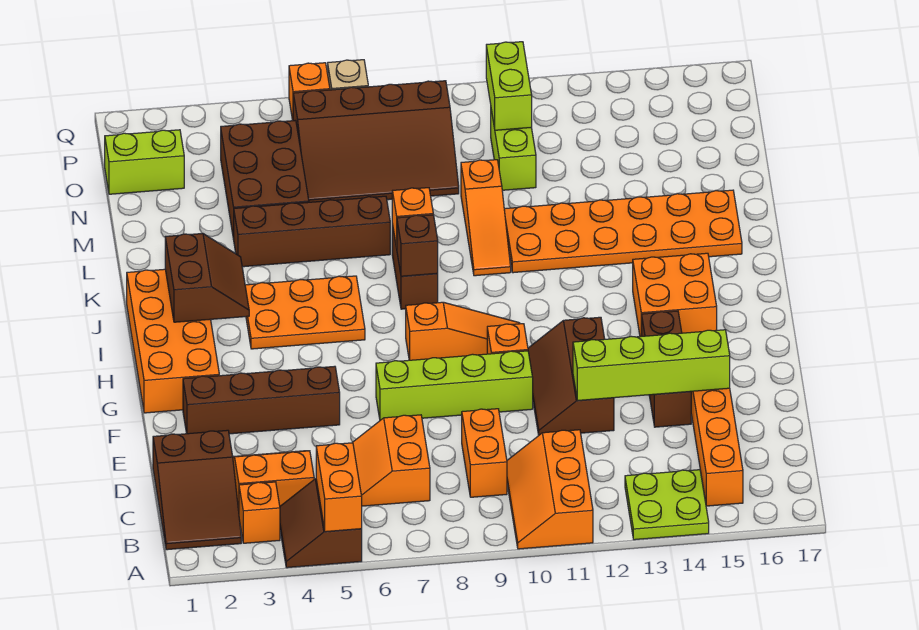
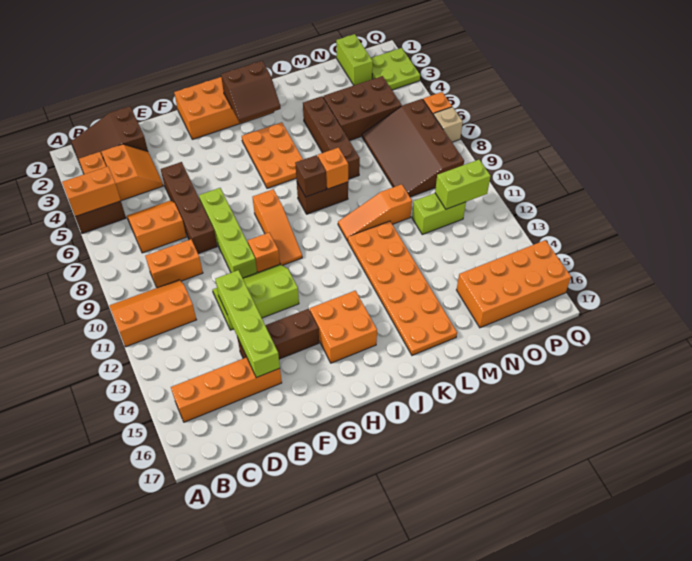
lime 2x2 plate [625,470,709,540] -> lime 2x2 plate moved to [371,48,420,90]
brown 2x3 slope [528,317,614,435] -> lime 2x3 slope [213,264,299,330]
brown 1x4 brick [183,366,340,434] -> brown 1x4 brick moved to [161,162,217,254]
none -> orange 2x4 brick [457,240,571,328]

